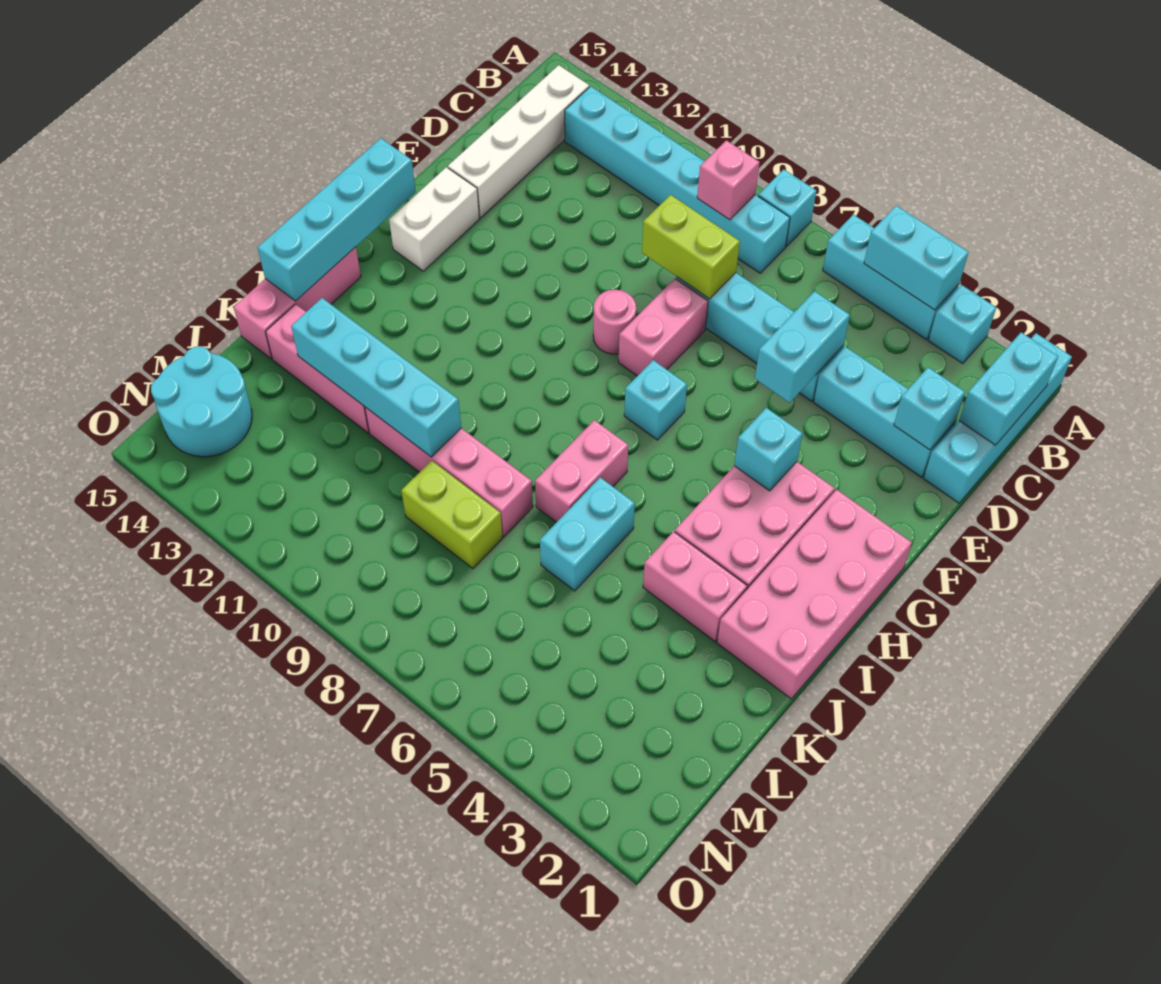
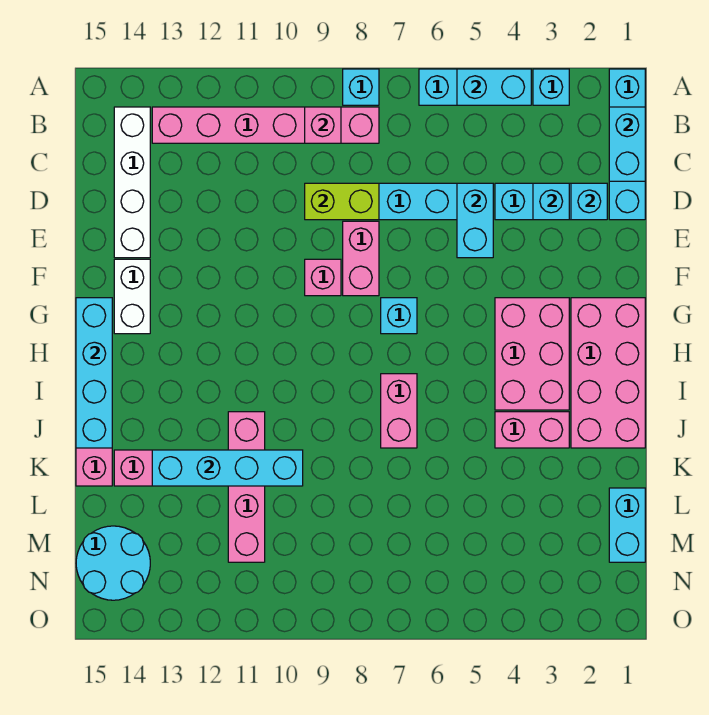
cyan 1x6 brick [565,86,790,273] -> pink 1x6 brick [152,107,379,143]
pink 1x1 round brick [593,290,636,354] -> pink 1x1 brick [305,259,341,296]
cyan 1x1 brick [734,408,803,491] -> cyan 1x1 brick moved to [533,183,569,220]
cyan 1x2 brick [540,477,635,591] -> cyan 1x2 brick moved to [609,488,645,562]
pink 1x4 brick [365,407,533,537] -> pink 1x4 brick turned to [228,412,265,562]
lime 1x2 brick [401,460,502,568] -> none

